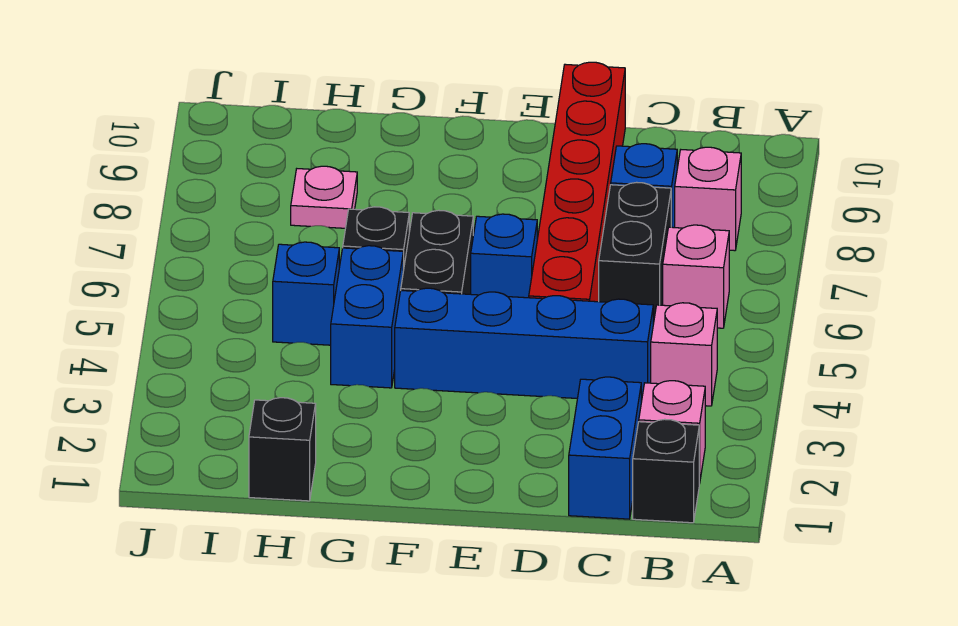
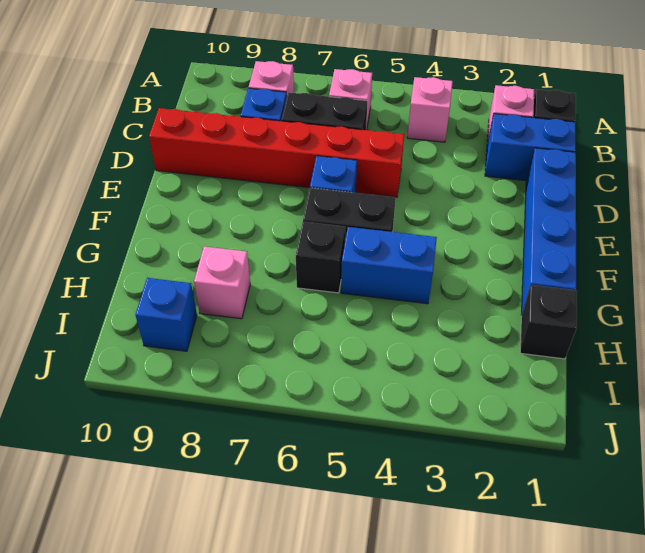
blue 1x4 brick [395,288,653,402] -> blue 1x4 brick moved to [522,148,576,313]
blue 1x1 brick [273,242,339,345] -> blue 1x1 brick moved to [136,278,197,351]
pink 1x1 plate [291,166,357,228] -> pink 1x1 brick [194,246,250,319]

